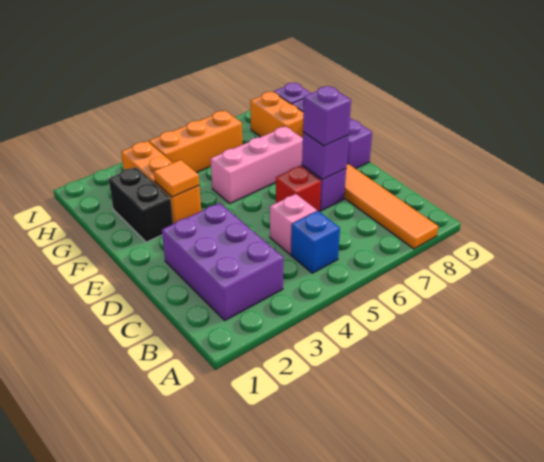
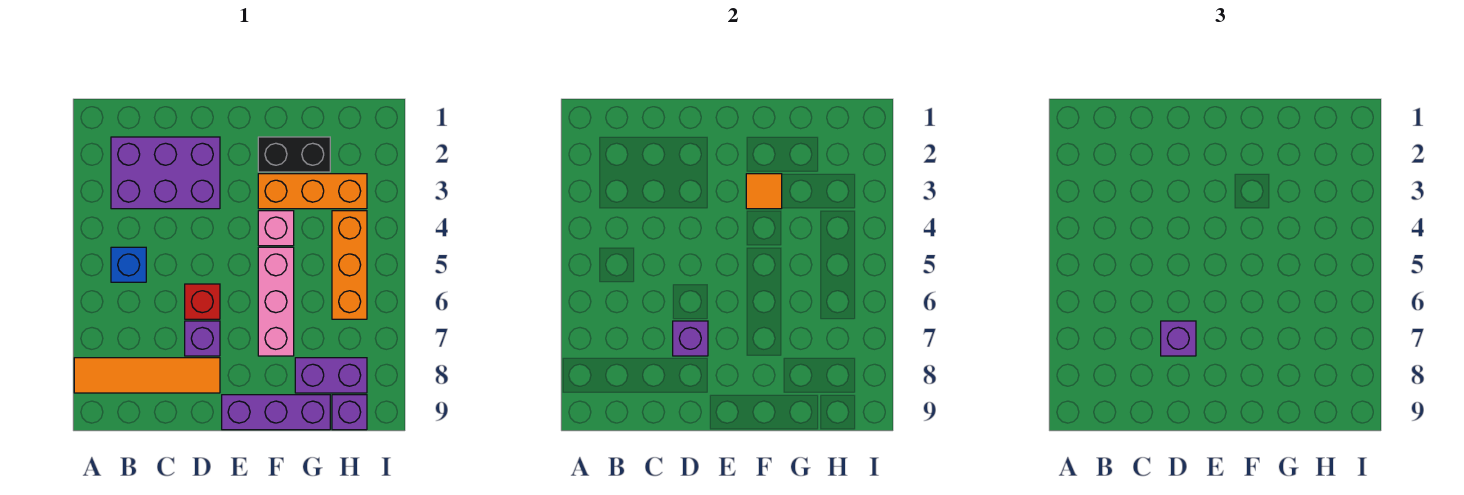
pink 1x1 brick [270,194,317,255] -> pink 1x1 brick moved to [258,211,294,246]
orange 1x2 brick [250,92,304,138] -> purple 1x2 brick [295,358,367,393]

